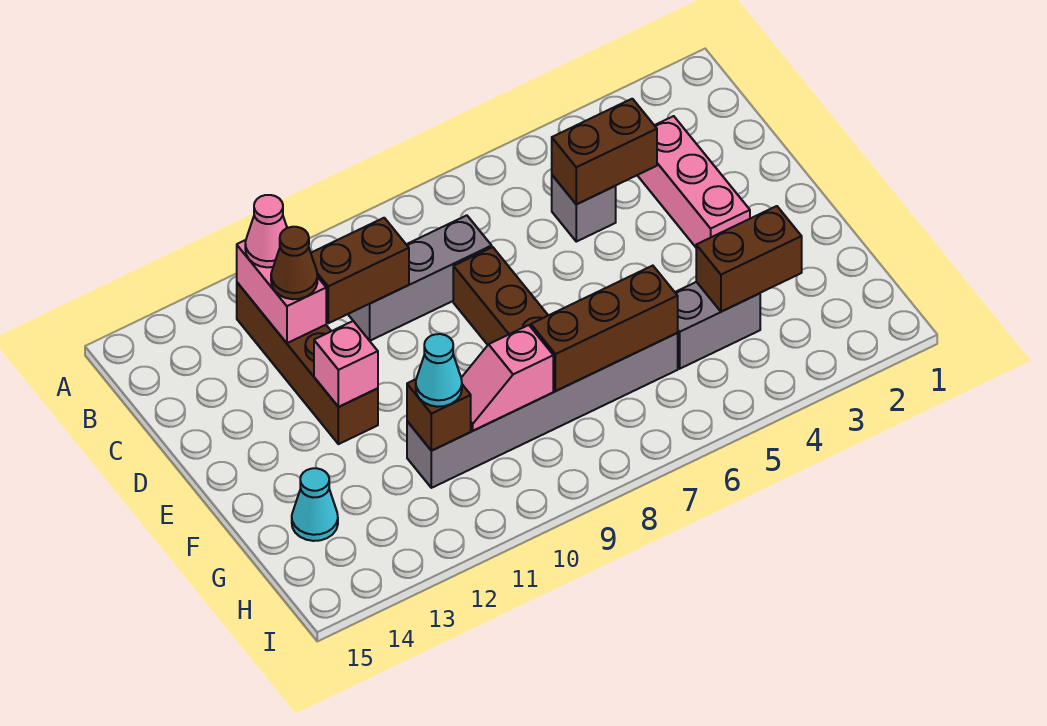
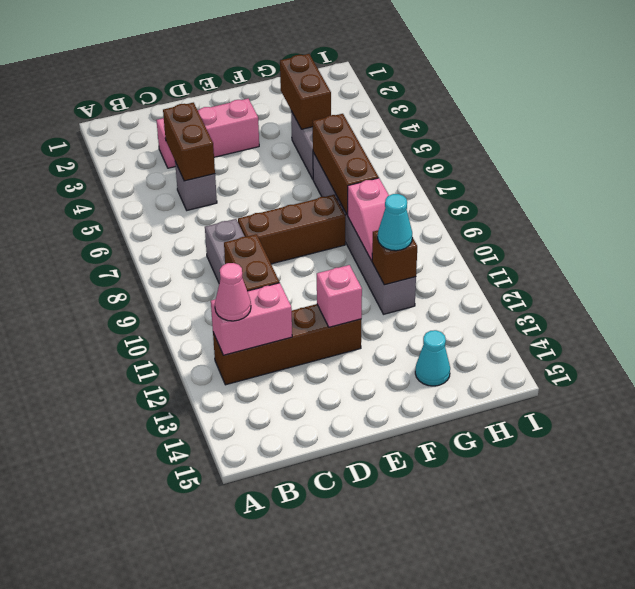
brown 1x1 cone [271,227,317,299] -> none

